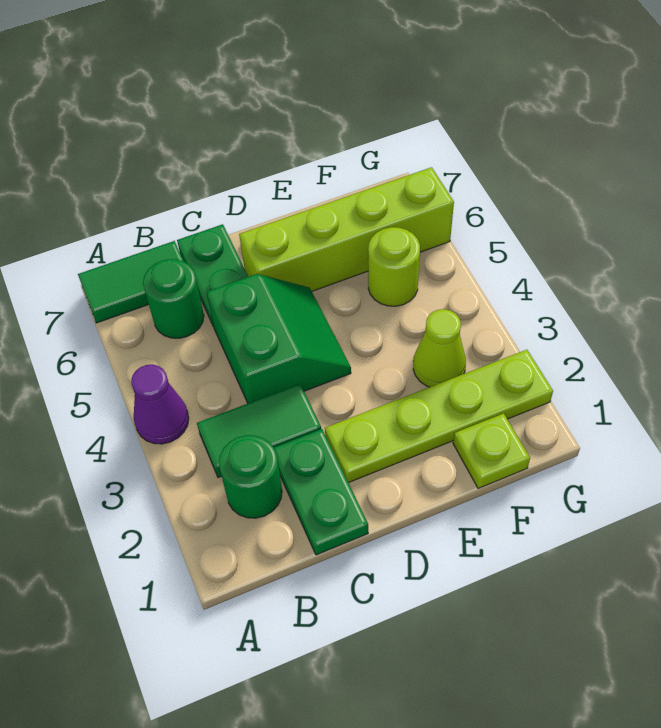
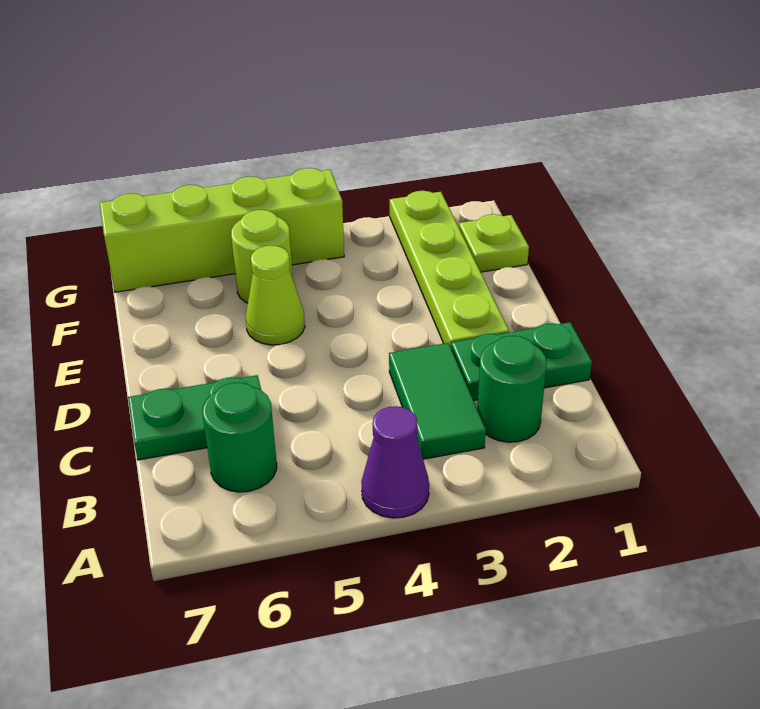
green 1x2 tile [78,241,183,323] -> none
green 2x2 slope [207,274,351,403] -> none
lime 1x4 brick [239,167,454,291] -> lime 1x4 brick turned to [100,168,344,292]
lime 1x1 cone [413,309,466,387] -> lime 1x1 cone moved to [246,246,305,345]

